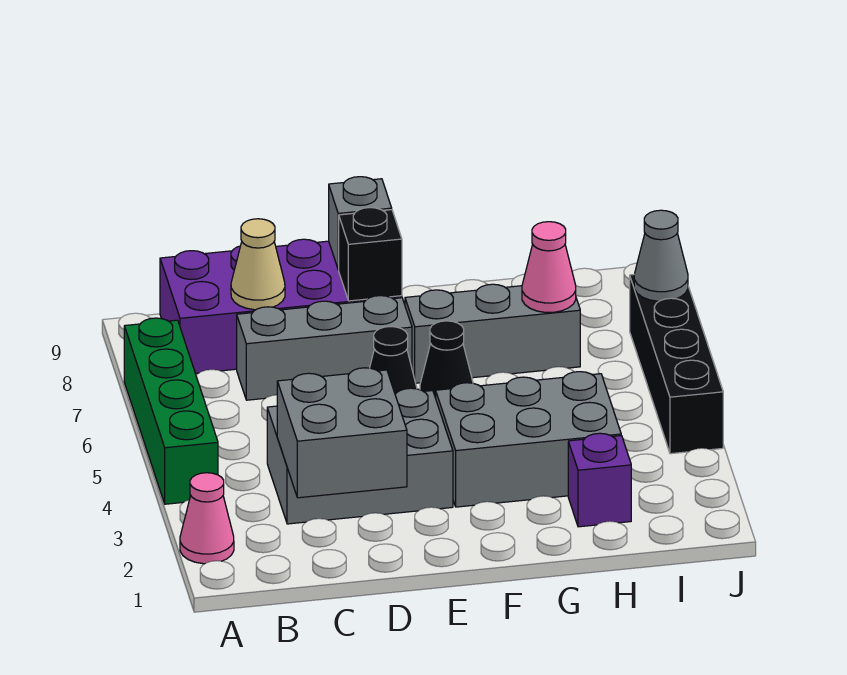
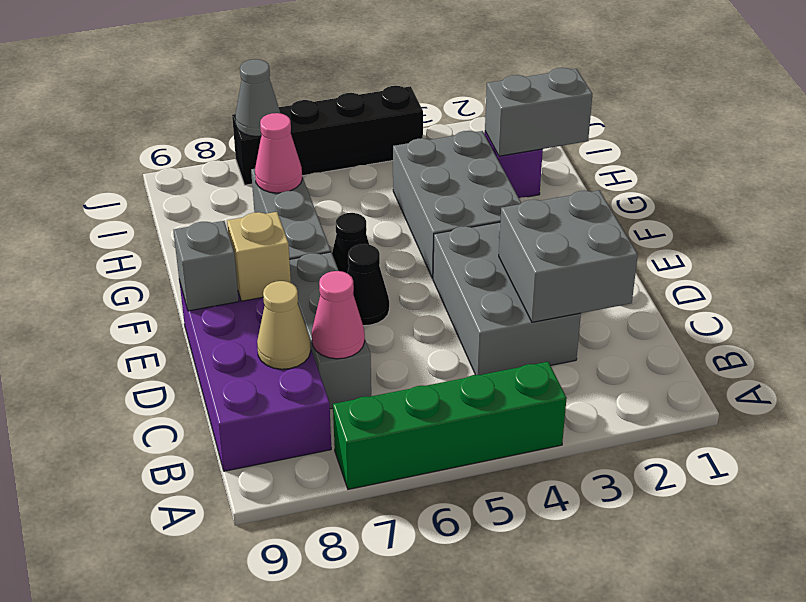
pink 1x1 cone [180,473,234,564] -> pink 1x1 cone moved to [312,271,365,359]
black 1x1 brick [339,208,402,301] -> tan 1x1 brick [227,212,291,301]
none -> grey 1x2 brick [485,68,592,156]

